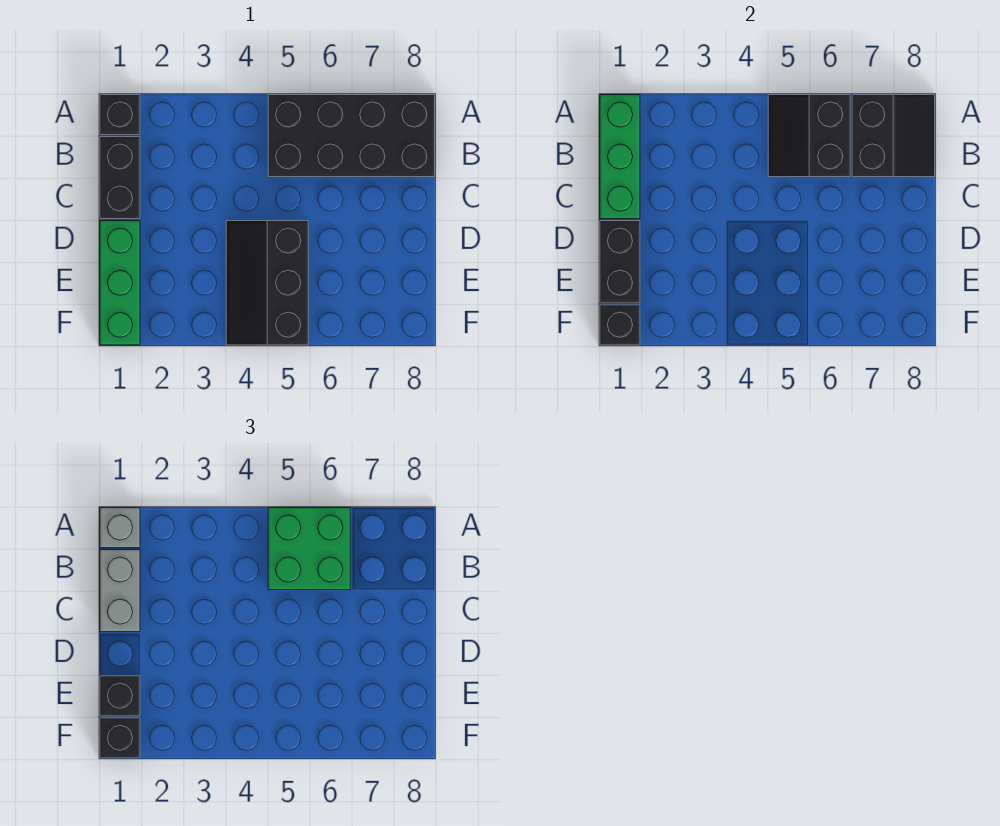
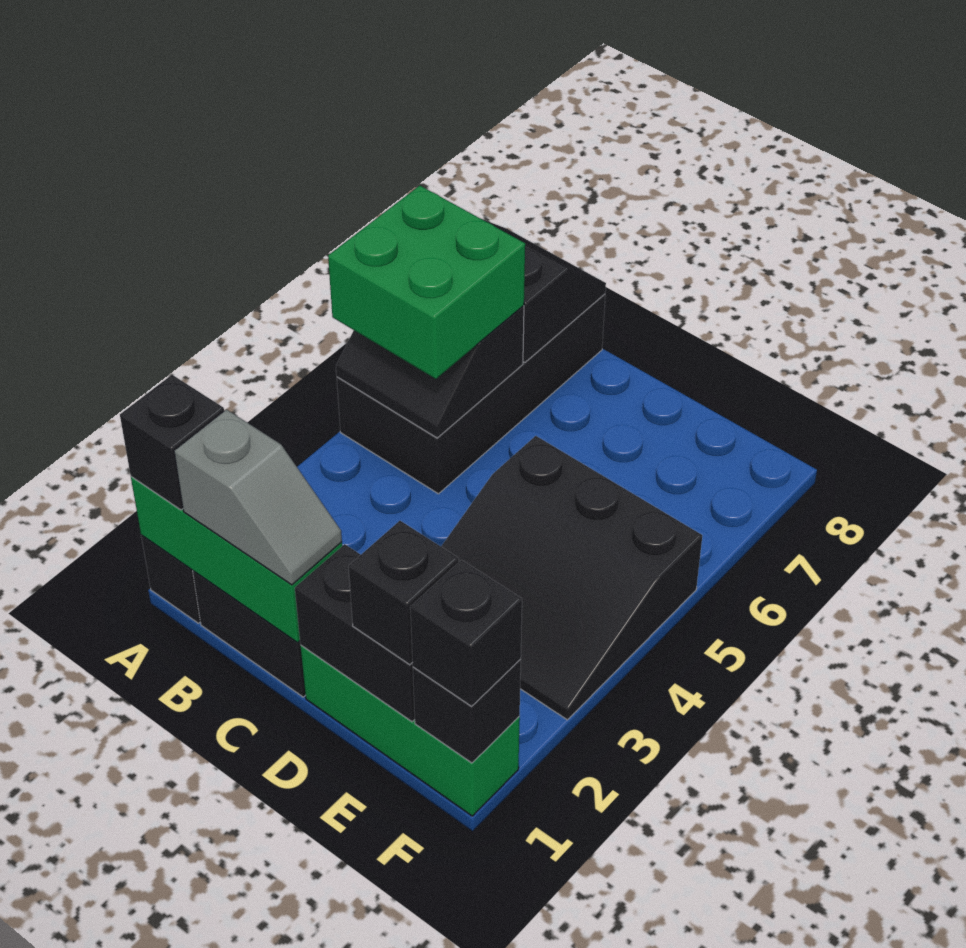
grey 1x1 brick [100,508,140,548] -> black 1x1 brick [120,375,224,510]
grey 1x2 brick [100,550,140,632] -> grey 1x2 slope [174,410,342,585]
black 2x3 slope [226,221,308,345] -> black 3x3 slope [441,436,702,720]

